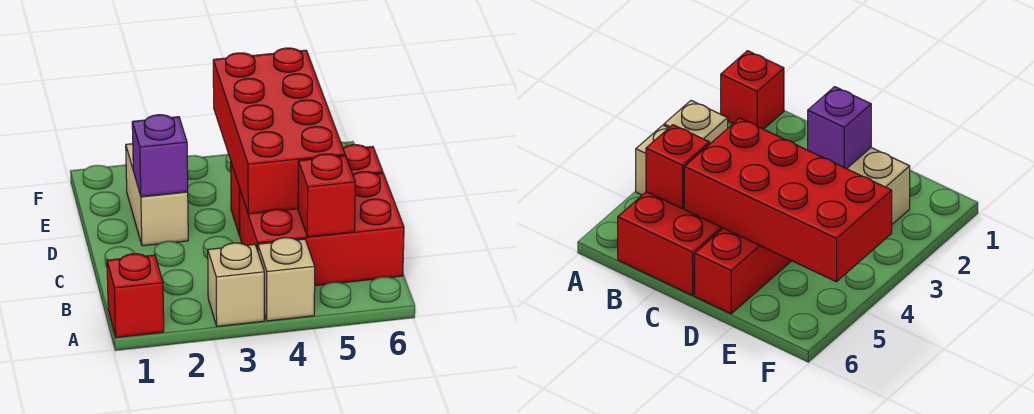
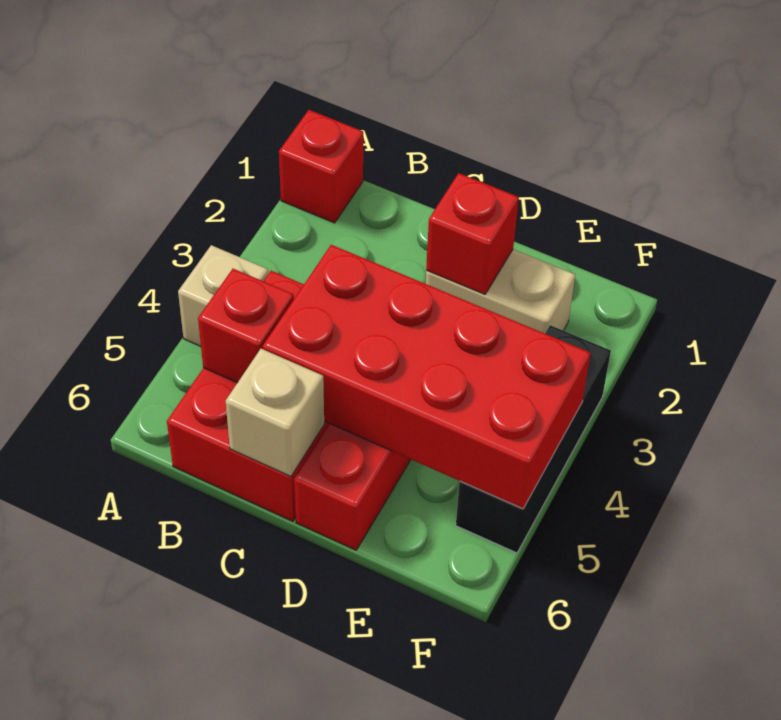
tan 1x1 brick [208,243,264,326] -> tan 1x1 brick moved to [226,349,324,476]
purple 1x1 brick [132,115,188,197] -> red 1x1 brick [426,173,519,294]
none -> black 1x3 brick [456,325,611,553]

